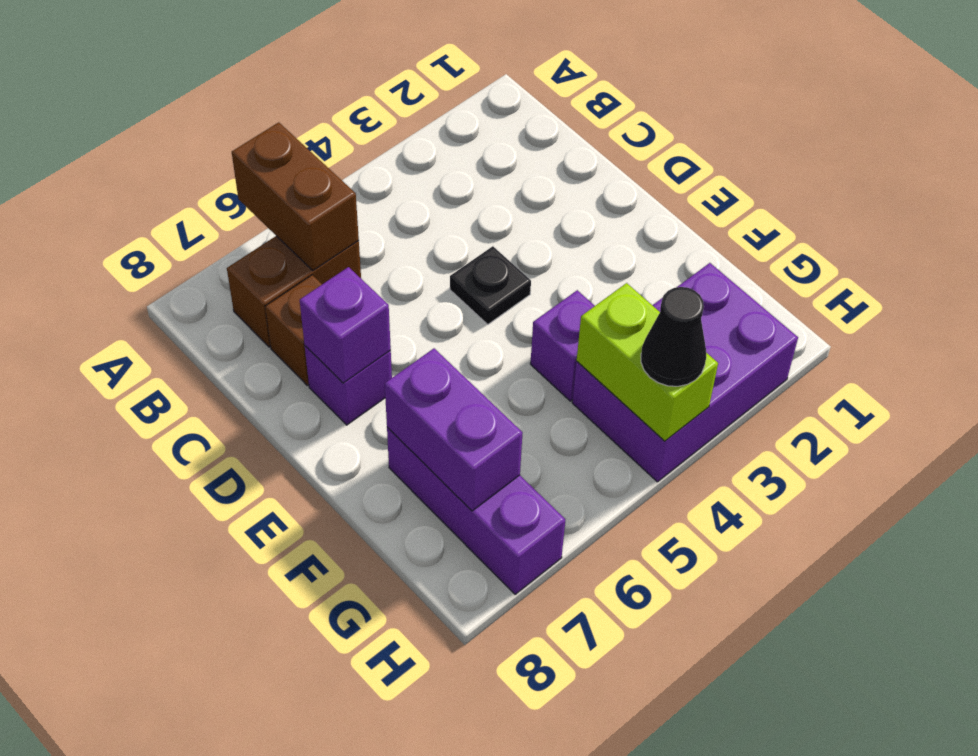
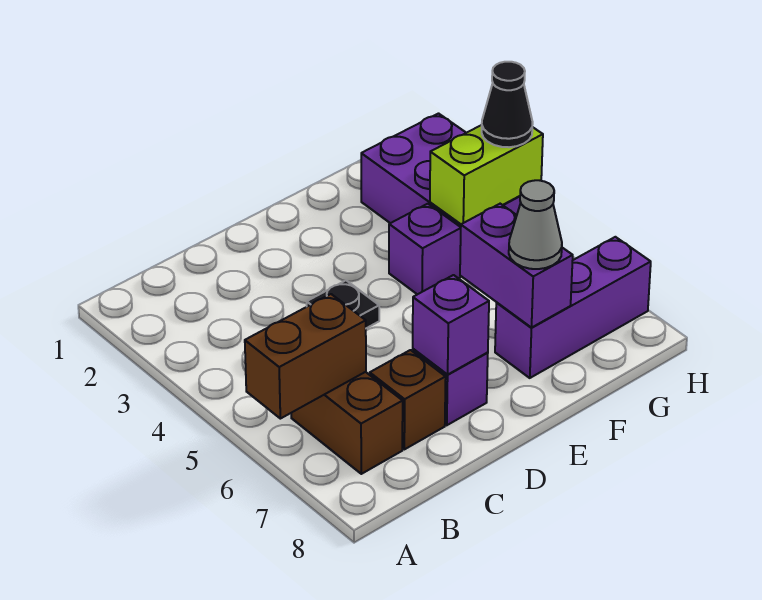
purple 1x2 brick [385,349,522,511] -> purple 1x2 brick turned to [460,204,573,328]
none -> grey 1x1 cone [509,180,562,269]

